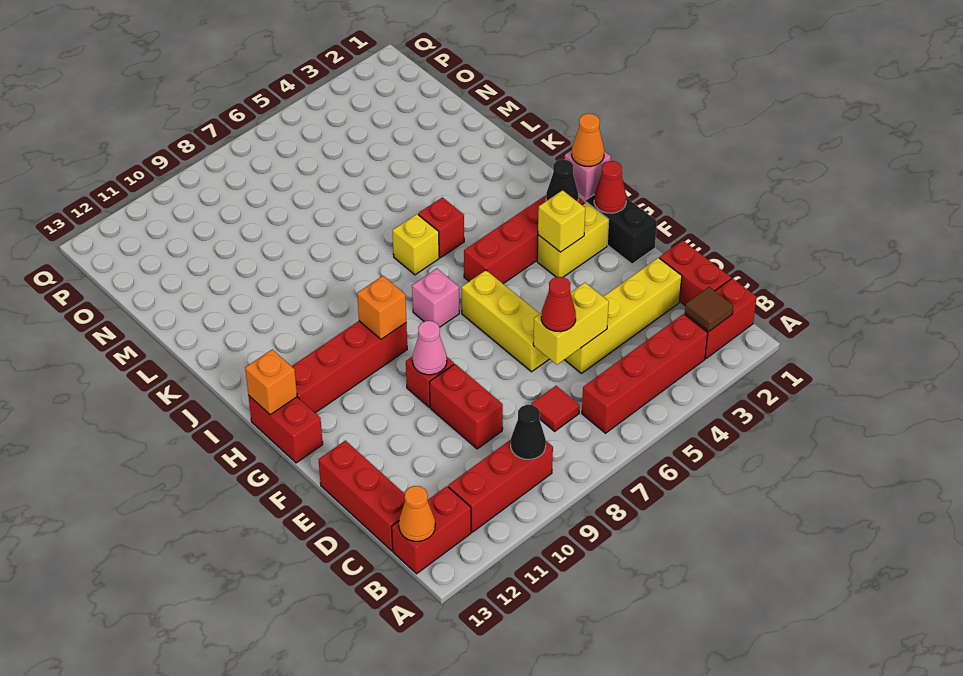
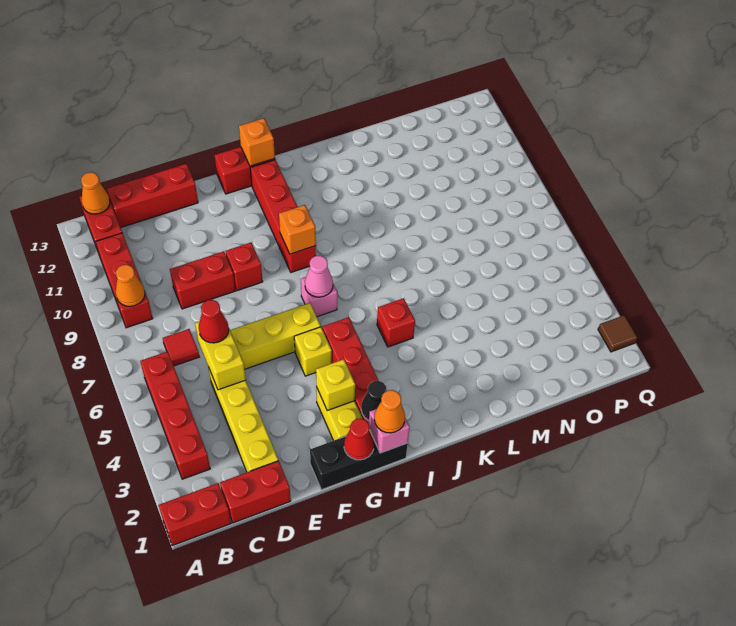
red 1x2 brick [685,278,757,359] -> red 1x2 brick turned to [158,483,231,546]
brown 1x1 tile [685,287,733,331] -> brown 1x1 tile moved to [598,315,637,352]
black 1x1 cone [511,405,546,459] -> orange 1x1 cone [116,265,145,306]
pink 1x1 cone [413,321,447,375] -> pink 1x1 cone moved to [305,256,333,297]
yellow 1x1 brick [393,214,439,275] -> yellow 1x1 brick moved to [294,327,332,376]

